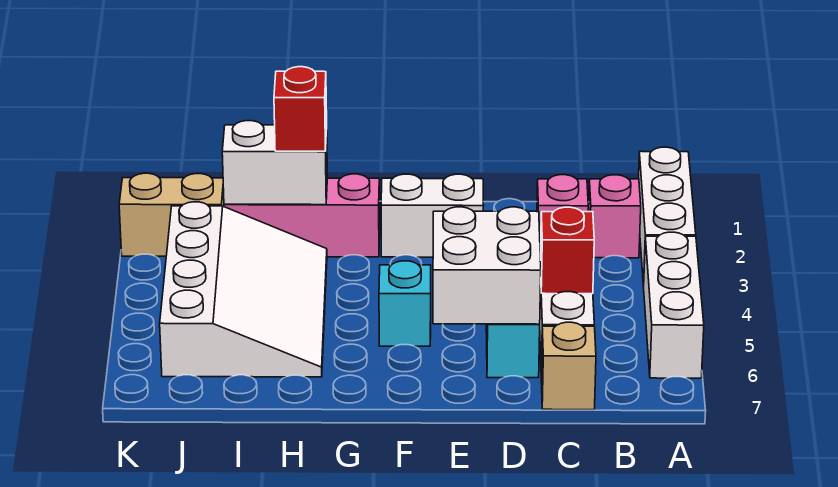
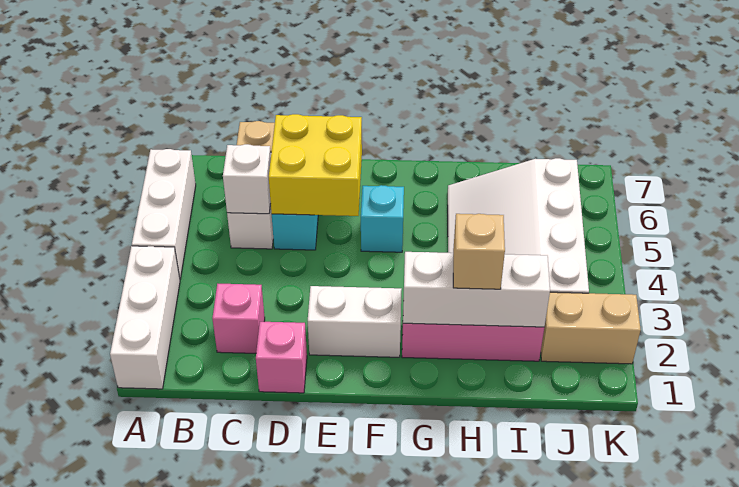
pink 1x1 brick [589,175,641,258] -> pink 1x1 brick moved to [256,322,307,393]
red 1x1 brick [540,207,594,294] -> white 1x1 brick [223,144,271,214]
white 2x2 brick [433,207,541,324] -> yellow 2x2 brick [269,114,362,216]
white 1x2 brick [222,121,327,205] -> white 1x3 brick [403,252,550,327]
red 1x1 brick [274,67,327,151] -> tan 1x1 brick [453,214,505,289]

